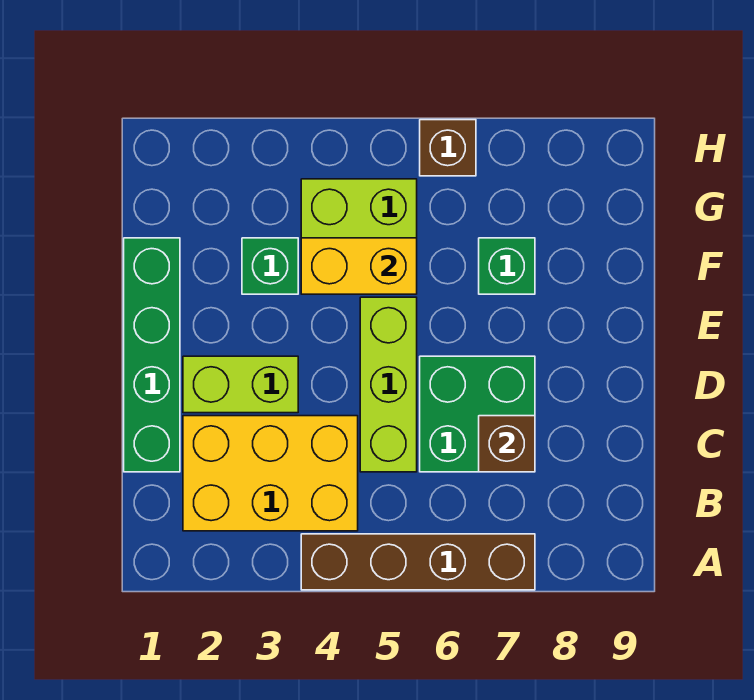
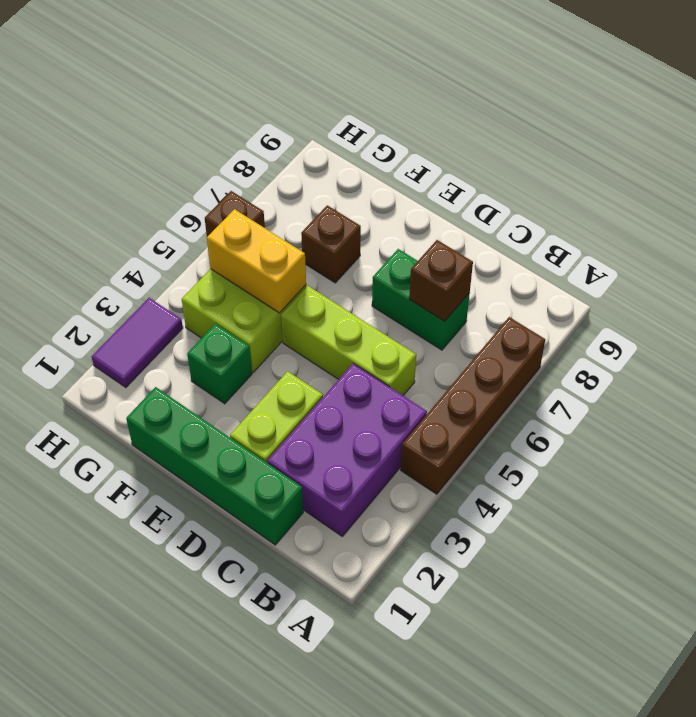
yellow 2x3 brick [183,416,358,531] -> purple 2x3 brick [267,364,427,536]
green 2x2 brick [420,356,535,472] -> green 1x2 brick [372,249,470,350]
yellow 1x2 brick [301,238,417,294] -> yellow 1x2 brick turned to [207,209,306,313]
green 1x1 brick [479,238,535,294] -> brown 1x1 brick [301,205,361,283]
none -> purple 1x2 tile [92,298,183,387]

